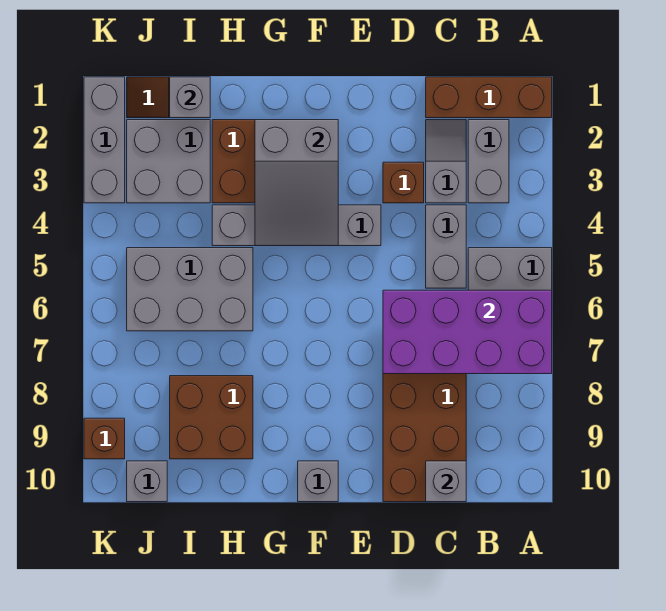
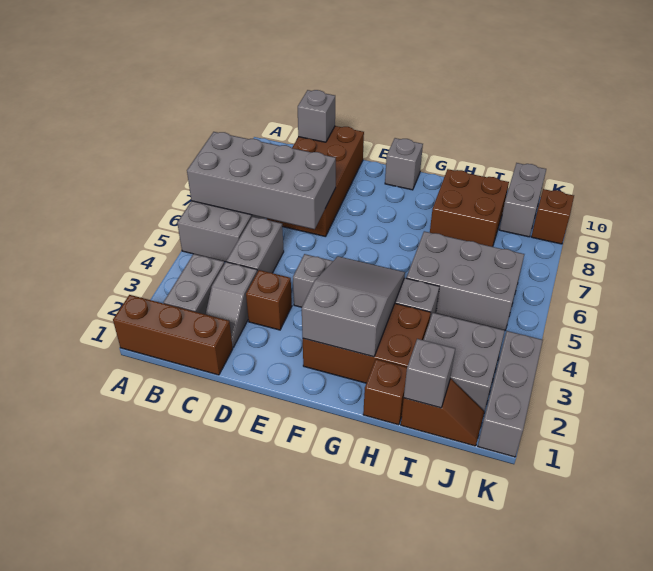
purple 2x4 brick [383,290,552,374] -> grey 2x4 brick [187,132,336,229]
none -> brown 1x1 brick [363,359,407,425]
grey 1x1 brick [127,461,167,502] -> grey 1x2 brick [499,163,546,237]

